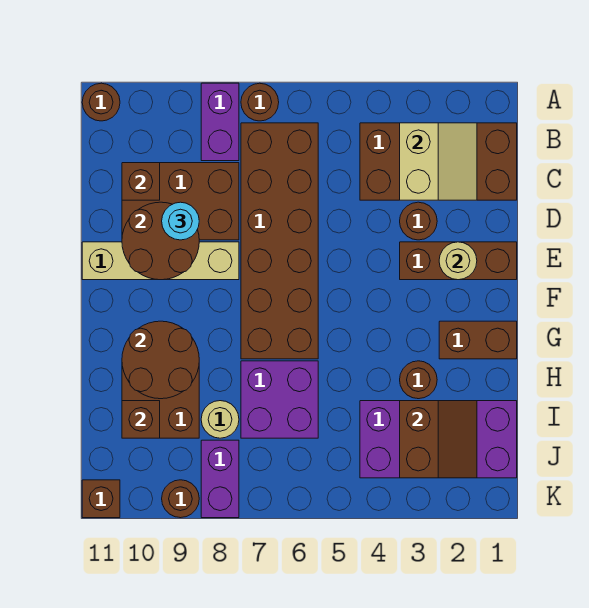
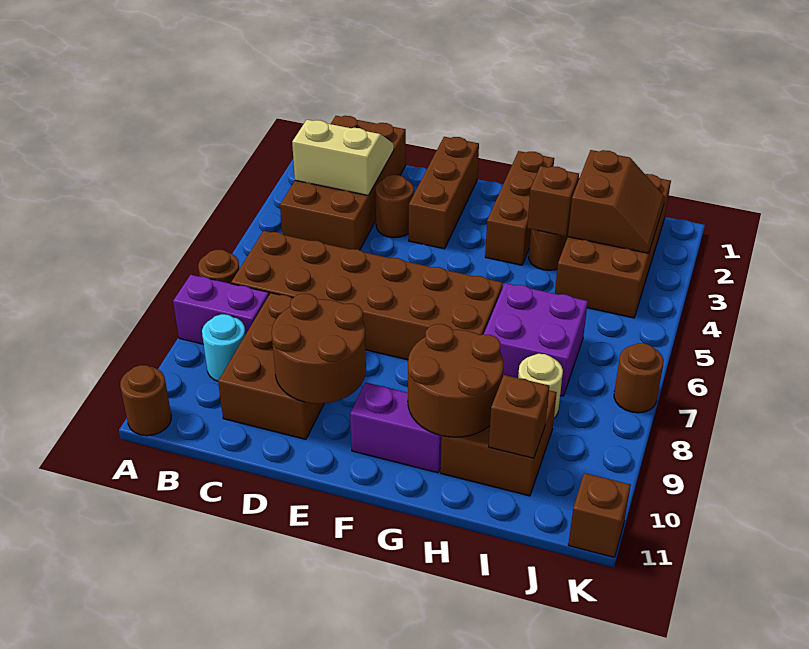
brown 1x1 brick [122,163,160,200] -> brown 1x1 brick moved to [527,166,579,236]
cyan 1x1 round brick [162,202,199,240] -> cyan 1x1 round brick moved to [202,314,245,381]
tan 1x1 round brick [439,242,477,280] -> none
tan 1x4 brick [82,242,239,280] -> none
brown 1x2 brick [439,321,517,359] -> brown 1x3 brick [485,151,554,265]
purple 2x4 brick [360,401,517,478] -> brown 2x4 brick [555,174,671,318]
brown 2x2 slope [400,401,477,478] -> brown 2x2 slope turned to [568,150,665,253]
purple 1x2 brick [201,440,239,518] -> purple 1x2 brick moved to [350,383,442,473]
brown 1x1 round brick [162,480,199,518] -> brown 1x1 round brick moved to [614,343,664,413]

